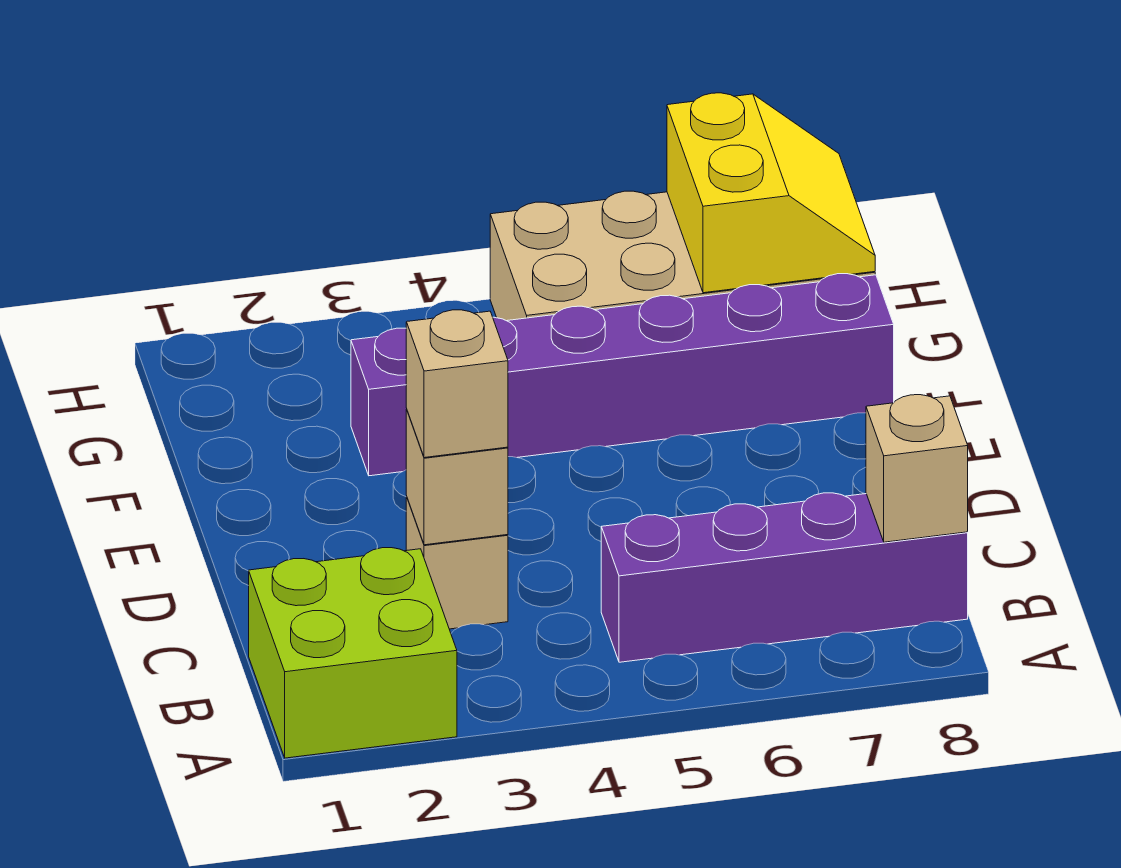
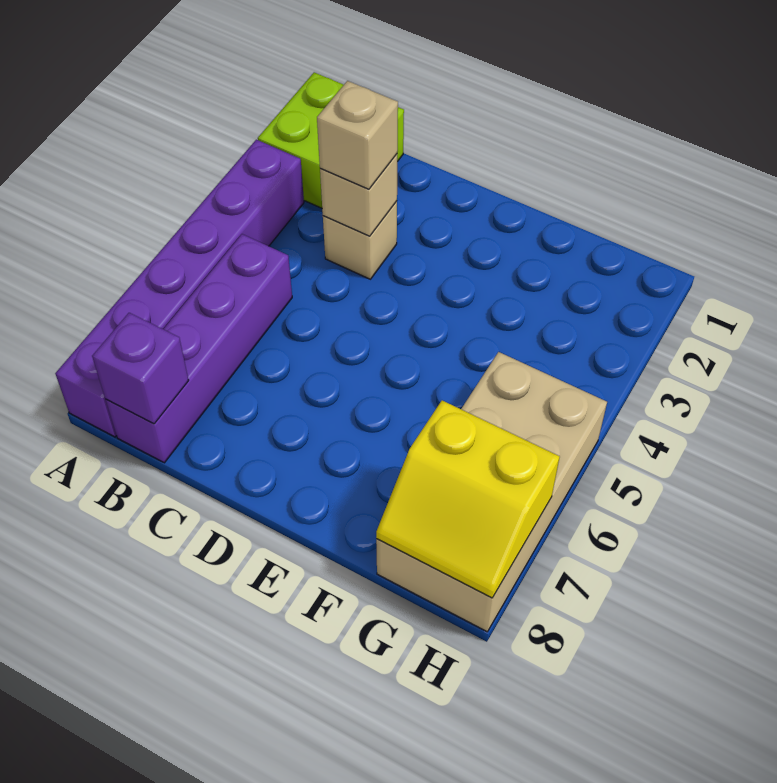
tan 1x1 brick [866,395,968,542] -> purple 1x1 brick [92,313,189,424]
purple 1x6 brick [351,274,894,476] -> purple 1x6 brick moved to [55,140,304,437]

